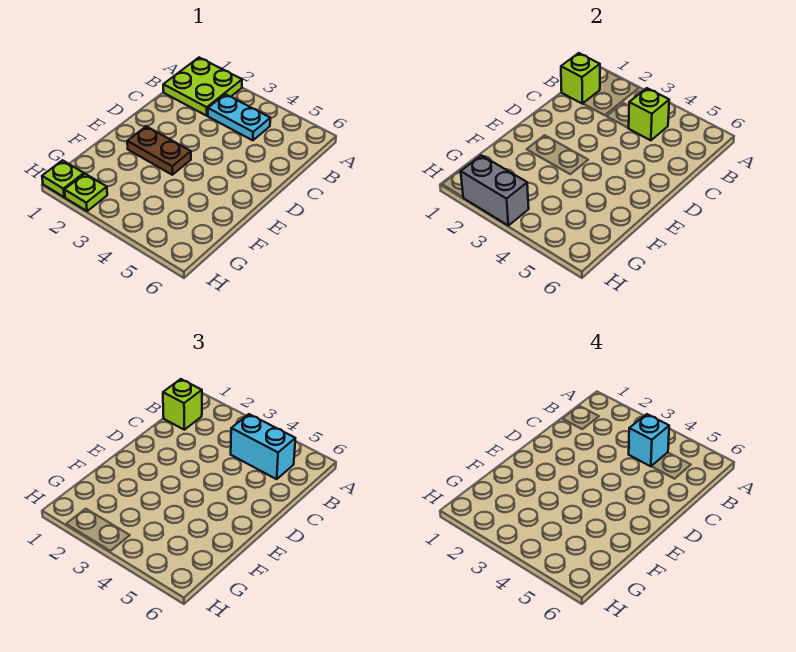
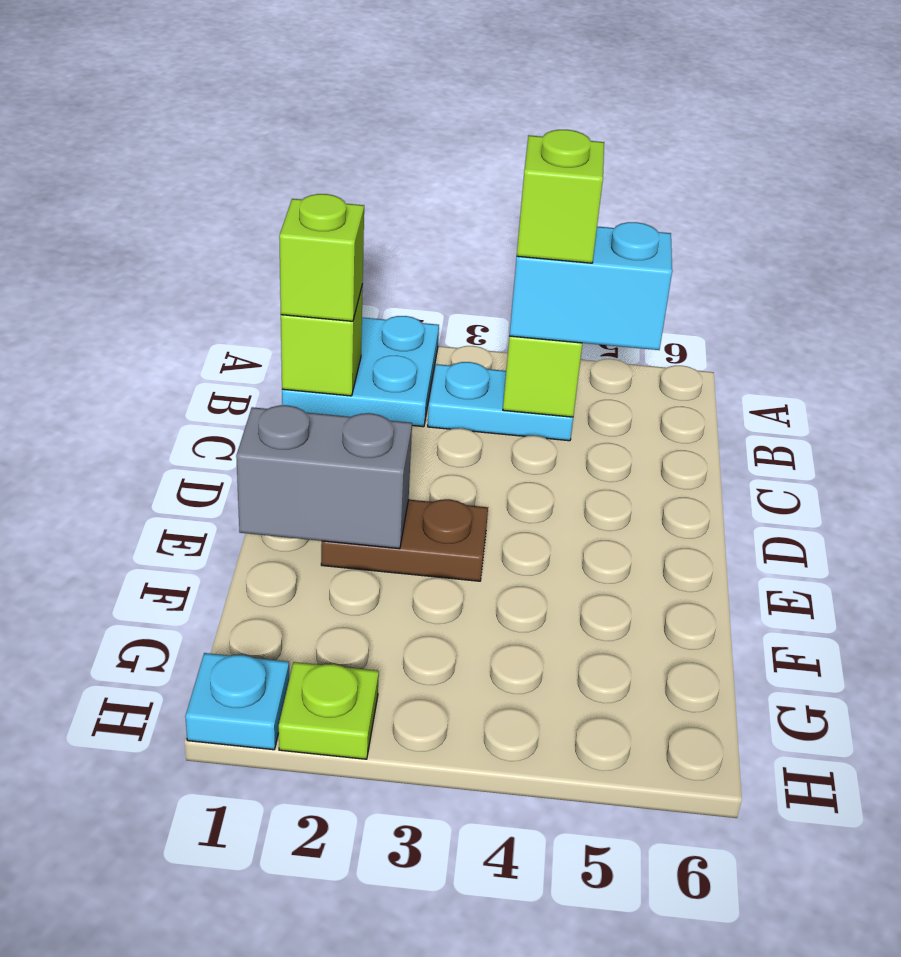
lime 2x2 plate [163,58,242,116] -> cyan 2x2 plate [282,316,439,427]
cyan 1x1 brick [629,414,669,466] -> lime 1x1 brick [517,130,604,263]
lime 1x1 plate [42,160,84,197] -> cyan 1x1 plate [185,653,289,750]
grey 1x2 brick [461,155,529,226] -> grey 1x2 brick moved to [236,405,412,549]

